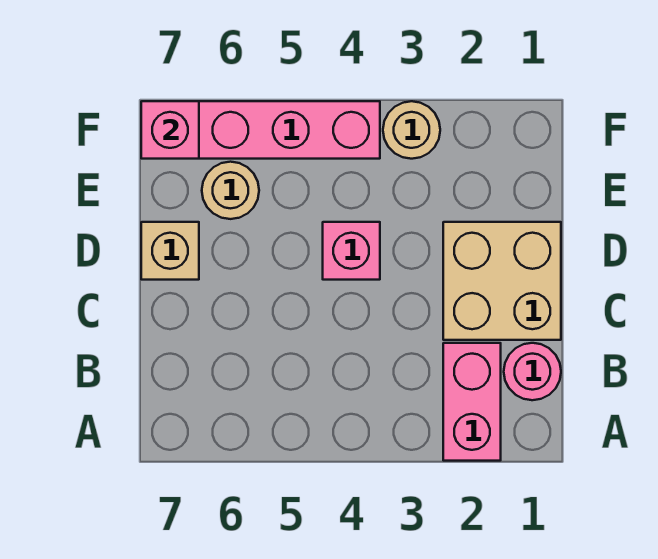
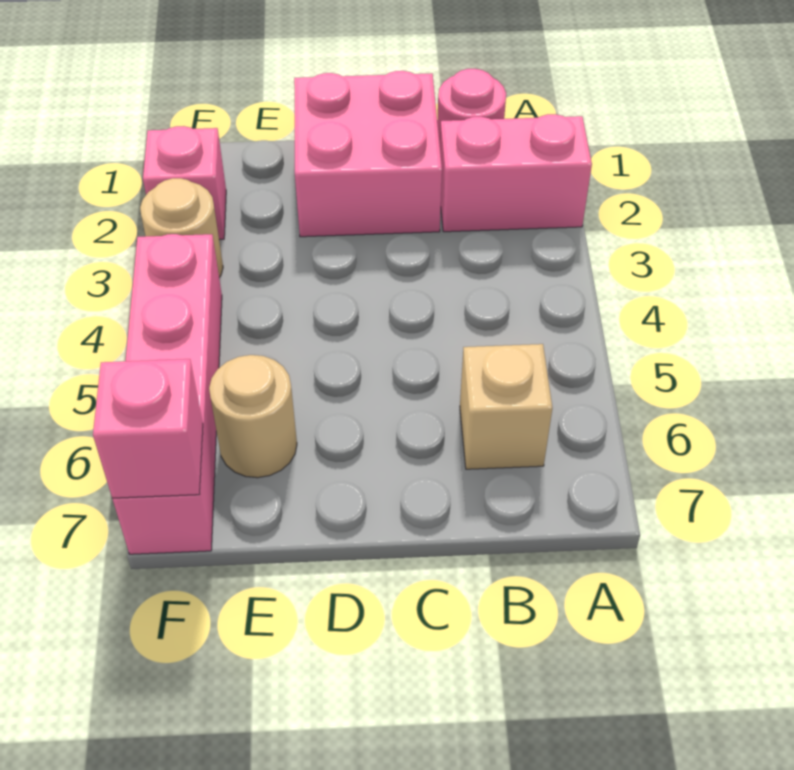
tan 2x2 brick [443,222,561,340] -> pink 2x2 brick [294,71,442,237]
pink 1x1 brick [323,222,380,280] -> pink 1x1 brick moved to [143,126,226,240]
tan 1x1 brick [141,222,199,280] -> tan 1x1 brick moved to [460,344,552,469]

